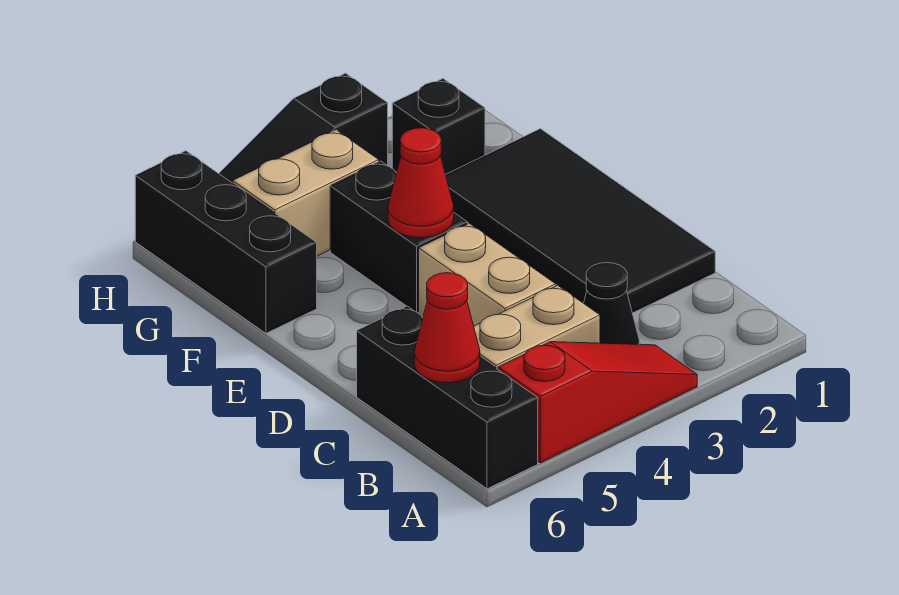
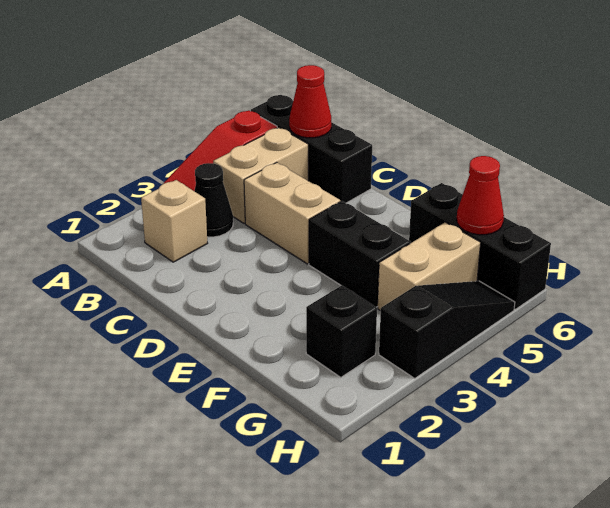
none -> tan 1x1 brick [141,180,207,262]
black 2x4 tile [446,129,715,313] -> none
red 1x1 cone [388,128,454,238] -> red 1x1 cone moved to [457,156,504,235]

